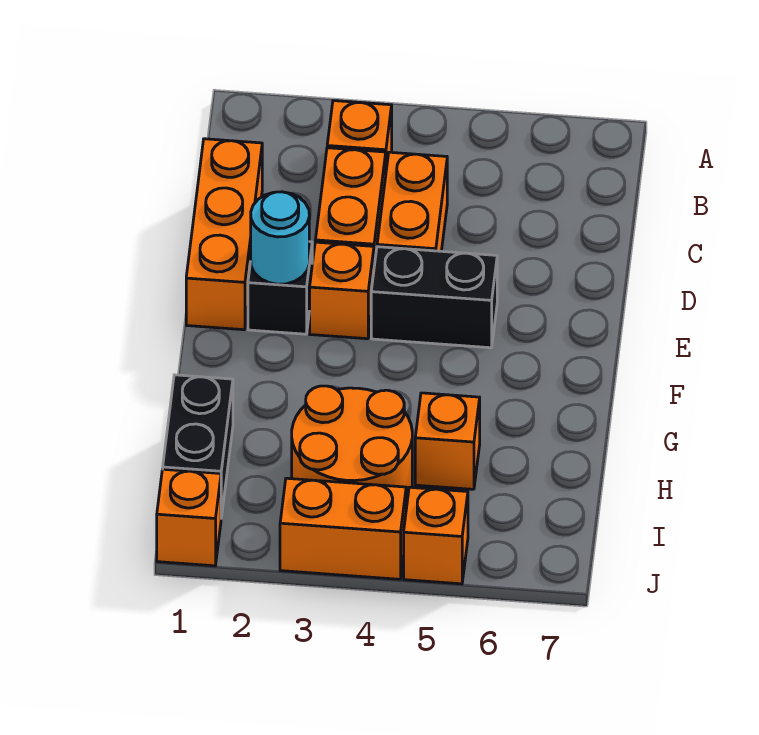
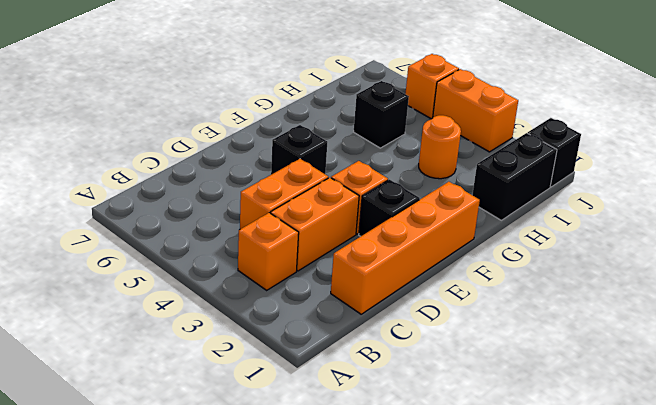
orange 1x3 brick [186,139,262,330] -> orange 1x4 brick [331,182,480,314]
cyan 1x1 round brick [251,192,309,284] -> none
black 1x2 brick [371,247,497,348] -> black 1x1 brick [271,125,327,175]
orange 2x2 round brick [292,386,412,501] -> orange 1x1 round brick [419,115,461,179]
orange 1x1 brick [415,393,480,489] -> black 1x1 brick [354,81,409,148]
orange 1x1 brick [157,469,221,566] -> black 1x1 brick [528,118,581,187]

